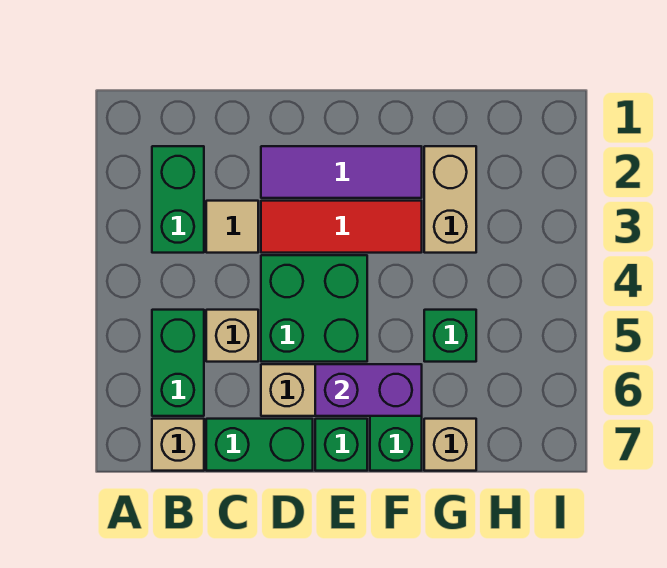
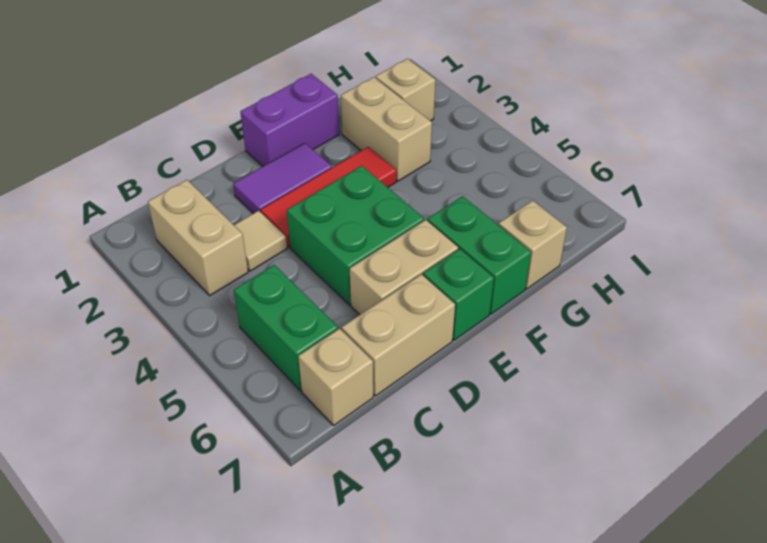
green 1x2 brick [152,146,204,253] -> tan 1x2 brick [148,180,248,295]
tan 1x1 brick [206,310,258,362] -> tan 1x1 brick moved to [376,59,435,121]
green 1x2 brick [206,419,313,471] -> tan 1x2 brick [342,274,455,396]
purple 1x3 tile [261,146,422,198] -> purple 1x2 tile [233,143,332,214]
purple 1x2 brick [315,364,422,416] -> purple 1x2 brick moved to [240,74,339,166]
green 1x1 brick [424,310,476,362] -> none

